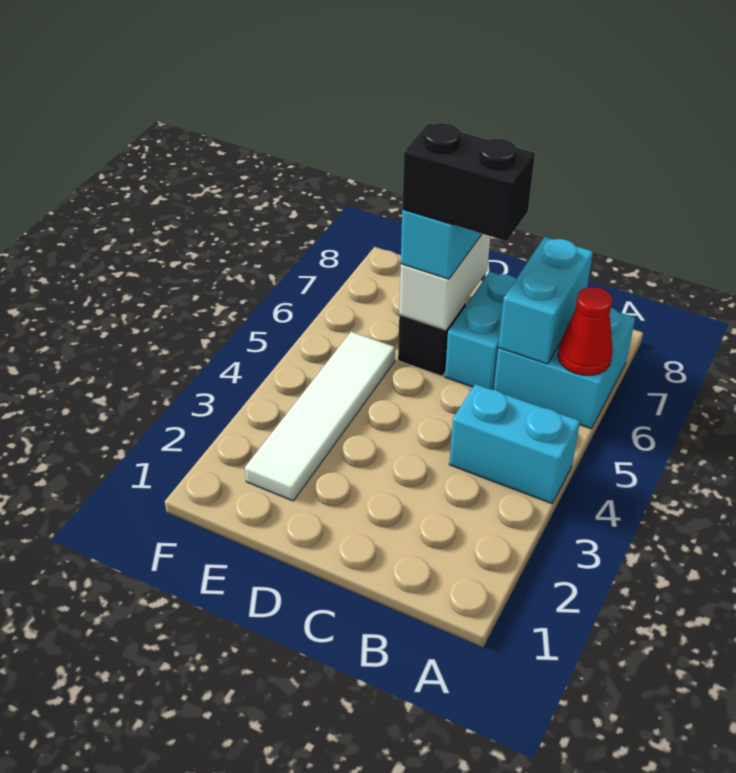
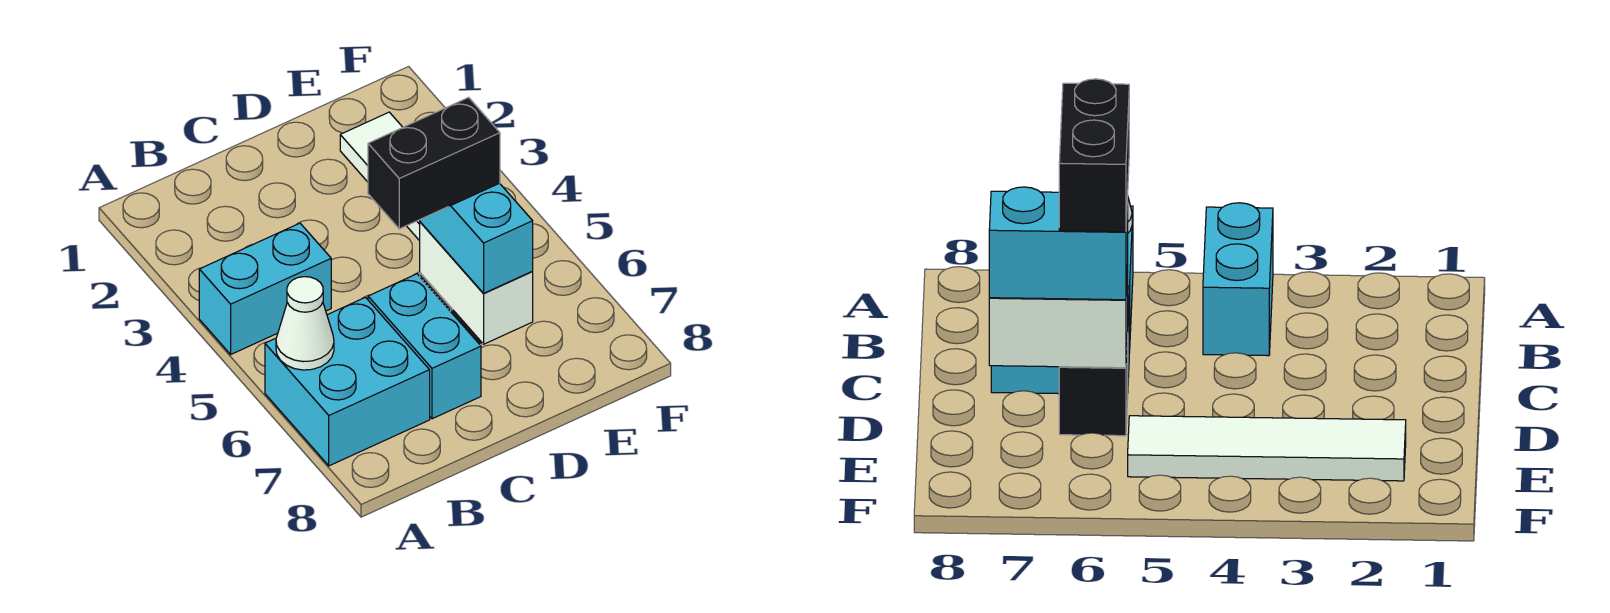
red 1x1 cone [558,287,613,375] -> white 1x1 cone [276,277,334,370]
cyan 1x2 brick [498,237,593,364] -> none

